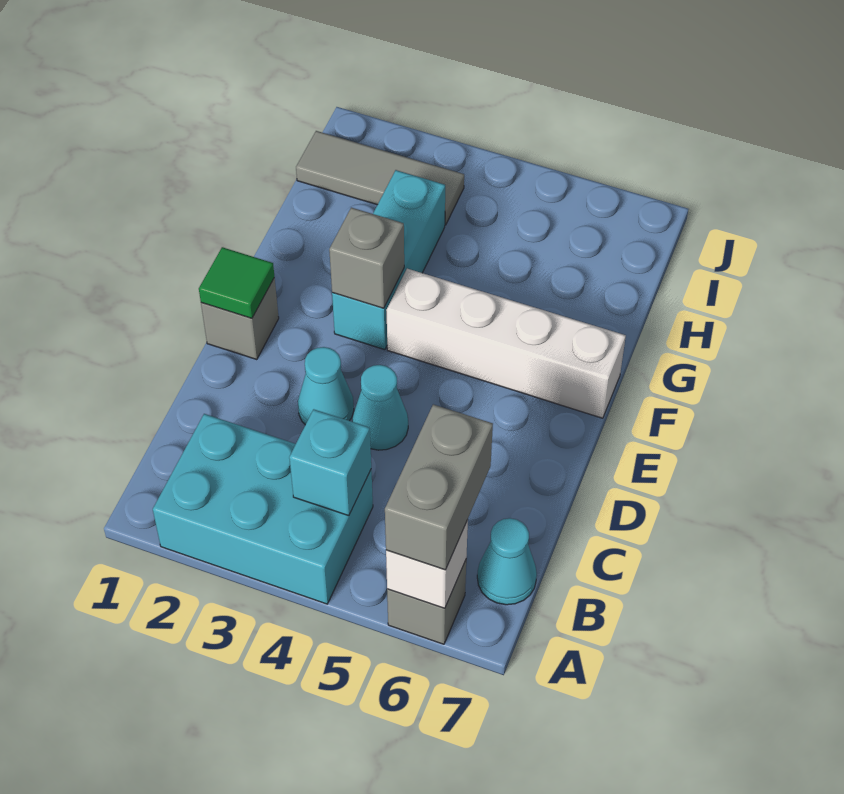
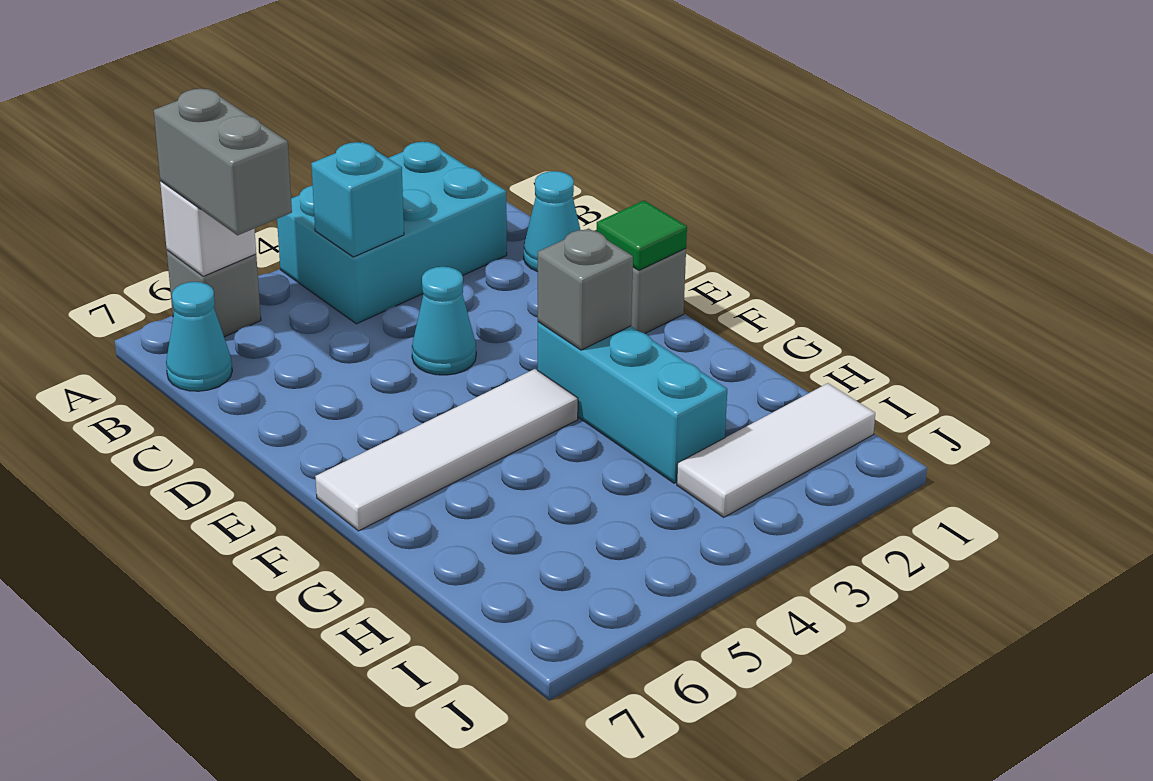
cyan 1x1 cone [298,347,354,425] -> cyan 1x1 cone moved to [524,171,580,272]
white 1x4 brick [386,269,626,418] -> white 1x4 tile [315,369,578,531]
grey 1x3 tile [296,131,464,225] -> white 1x3 tile [677,383,875,517]

